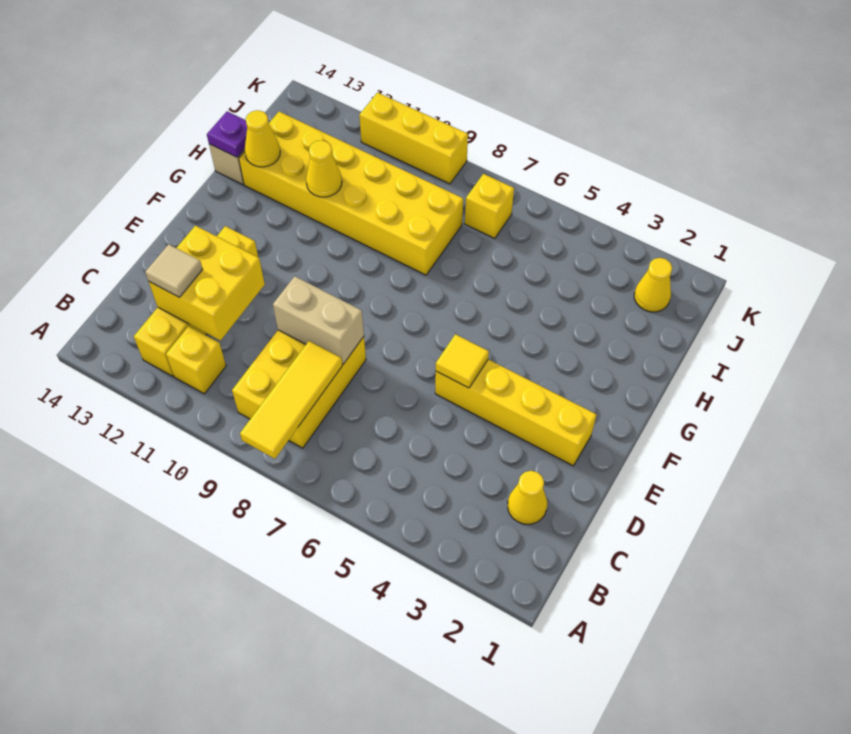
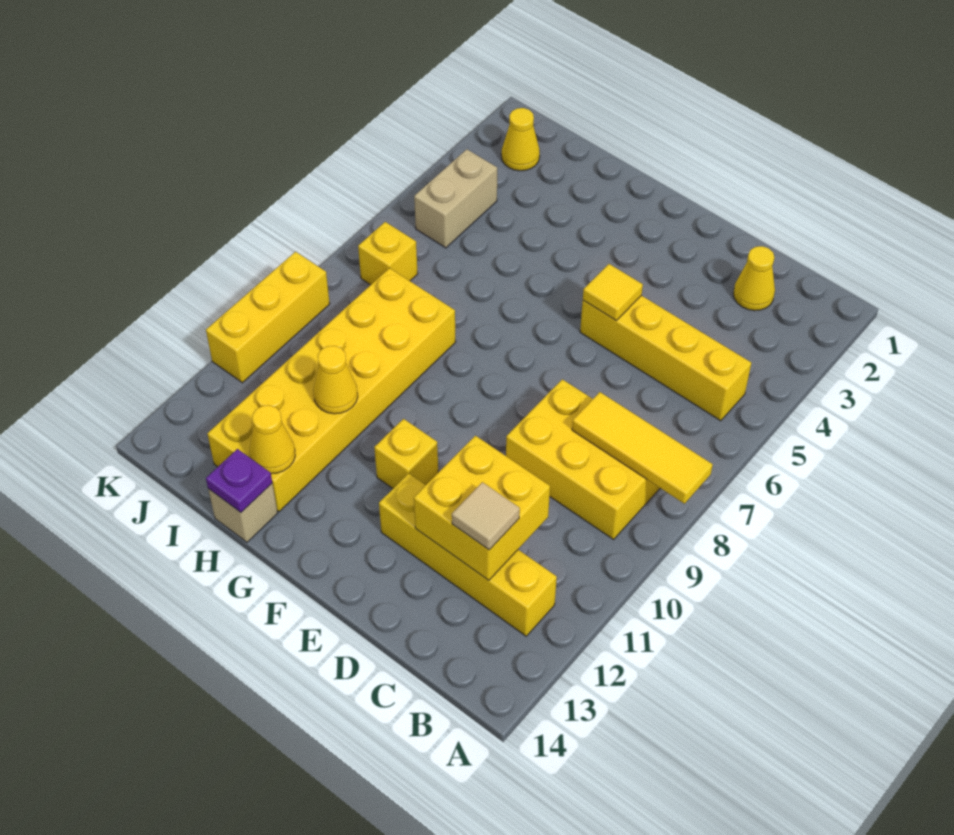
yellow 1x1 brick [166,326,226,394] -> yellow 1x1 brick moved to [374,419,438,488]
tan 1x2 brick [273,276,364,364] -> tan 1x2 brick moved to [414,149,497,248]
yellow 1x4 brick [435,359,597,466] -> yellow 1x4 brick turned to [580,295,751,421]

